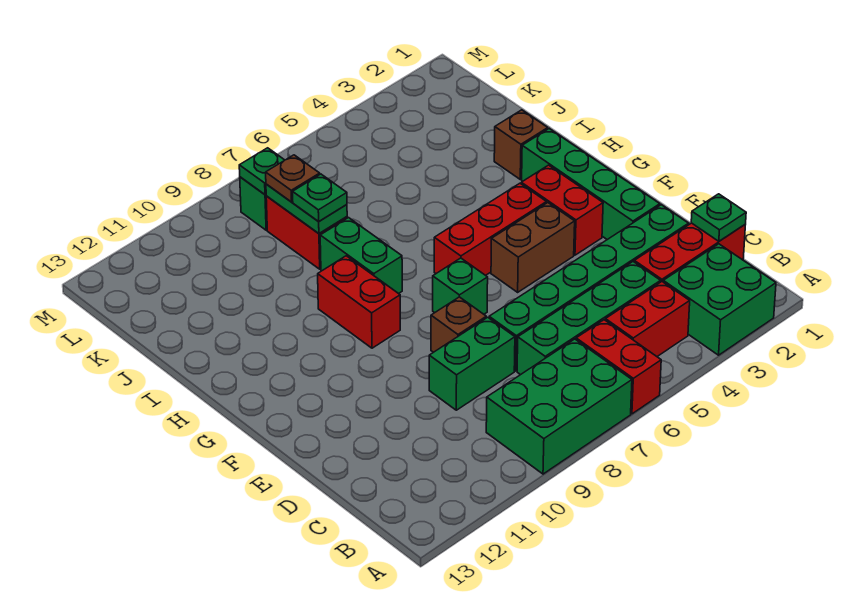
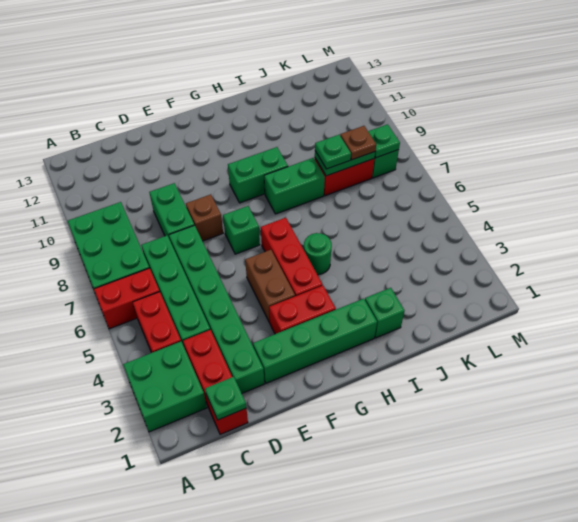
red 1x2 brick [318,256,400,348] -> green 1x2 brick [228,147,288,203]
none -> green 1x1 round brick [304,233,332,275]
brown 1x1 brick [494,110,548,179] -> green 1x1 brick [365,288,404,338]

